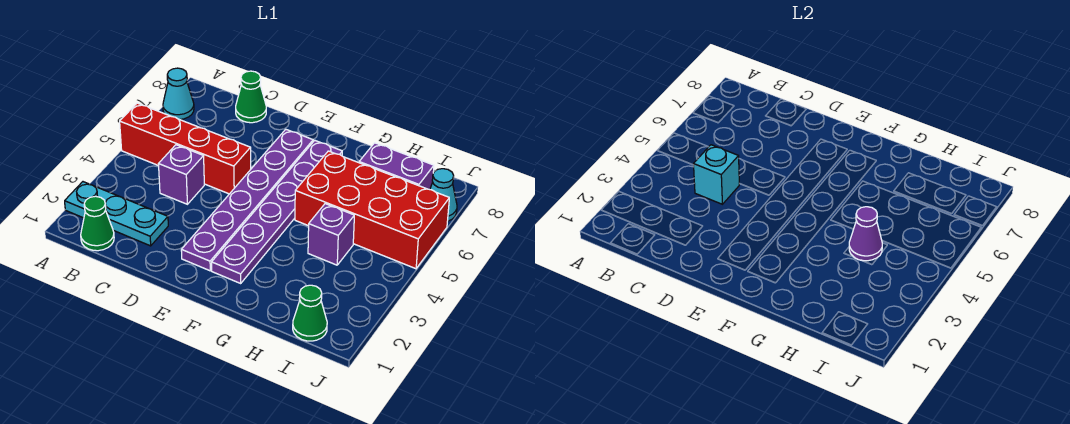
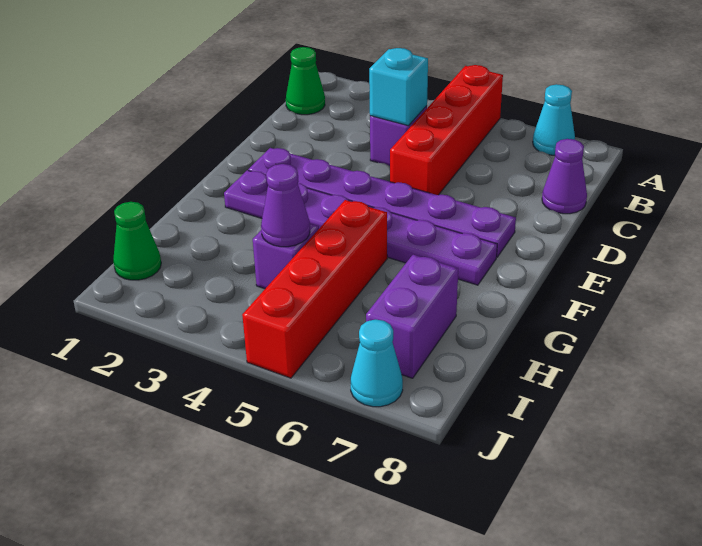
cyan 1x3 plate [65,182,168,246] -> none
green 1x1 cone [236,71,266,123] -> purple 1x1 cone [542,139,587,214]
red 2x4 brick [295,151,449,269] -> red 1x4 brick [242,200,387,378]

